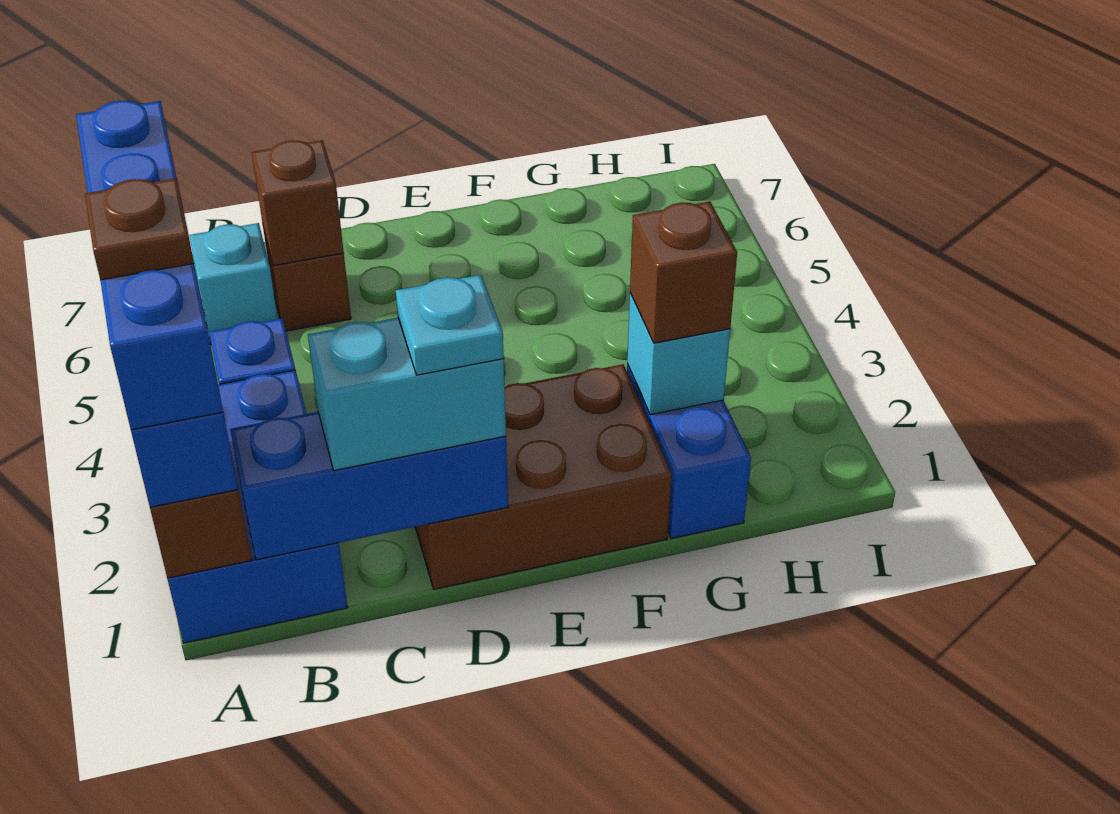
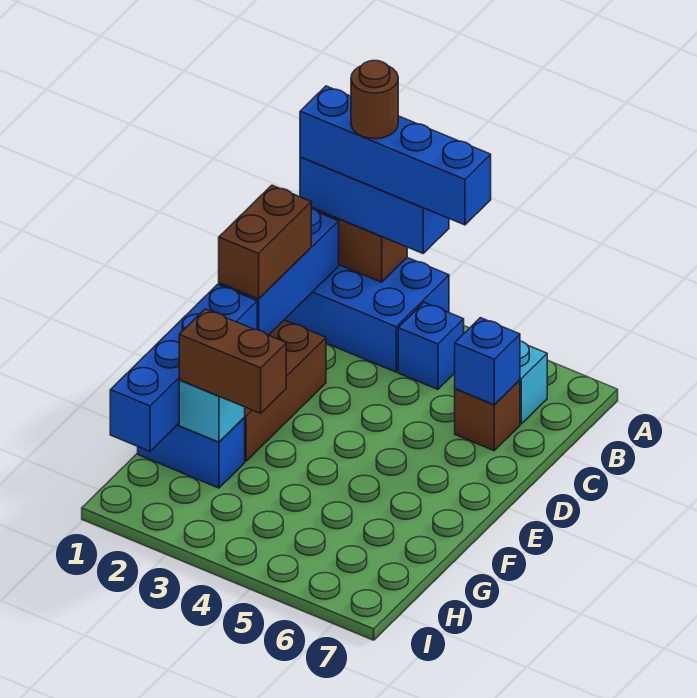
brown 1x1 plate [85,178,194,280] -> brown 1x1 round brick [351,61,398,139]
cyan 1x2 brick [308,318,506,471] -> brown 1x2 brick [219,185,311,299]
brown 1x1 brick [252,140,344,266] -> blue 1x1 brick [455,318,520,405]
cyan 1x1 plate [396,275,504,375] -> none
none -> blue 1x4 brick [110,284,257,451]
brown 1x1 brick [630,201,737,343] -> brown 1x2 brick [179,309,286,413]

